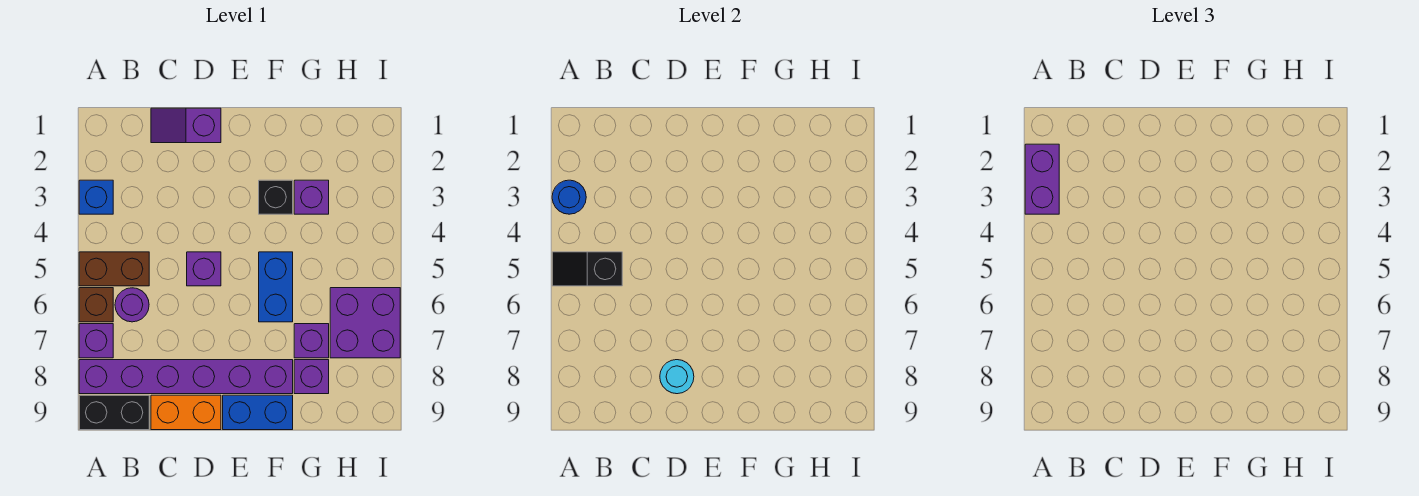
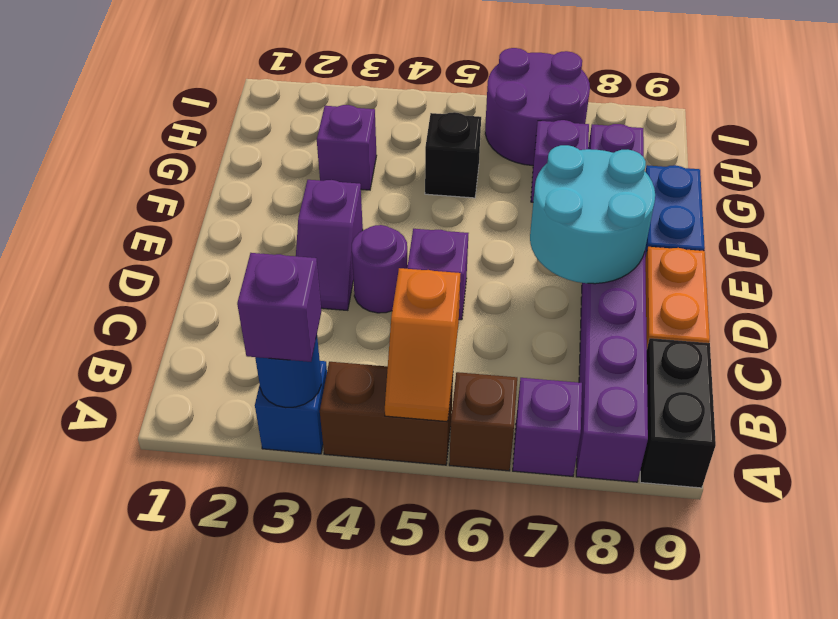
purple 1x2 brick [1025,144,1059,214] -> purple 1x1 brick [237,253,321,362]
brown 1x2 brick [79,252,149,286] -> brown 1x2 brick turned to [320,362,453,465]
black 1x2 slope [552,252,622,286] -> orange 1x2 slope [385,268,460,422]
purple 1x1 round brick [115,288,149,322] -> purple 1x1 round brick moved to [352,225,408,313]
purple 1x2 slope [151,108,221,143] -> purple 1x2 slope moved to [296,180,363,310]
cyan 1x1 round brick [660,360,694,394] -> cyan 2x2 round brick [530,145,655,284]
black 1x1 brick [259,180,293,214] -> black 1x1 brick moved to [425,112,481,198]
blue 1x2 brick [259,252,293,322] -> none
purple 2x2 brick [330,288,400,358] -> purple 2x2 round brick [485,48,590,166]

